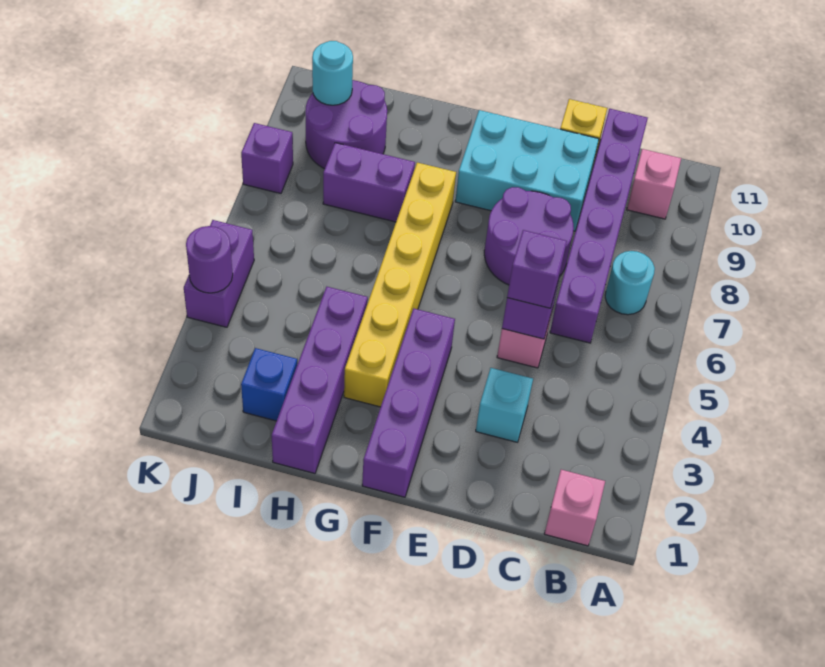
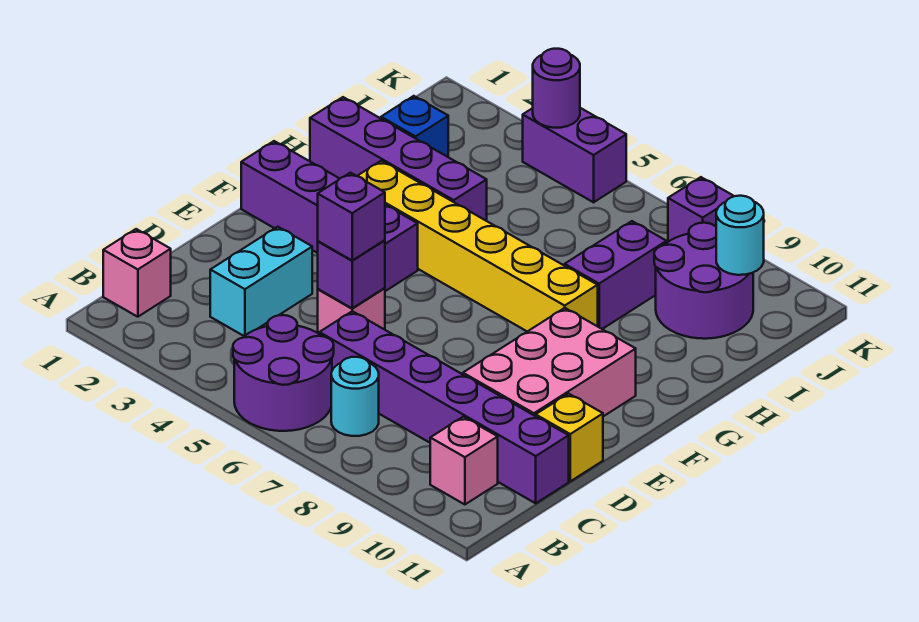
cyan 1x1 brick [476,368,533,442] -> cyan 1x2 brick [210,227,312,336]
purple 2x2 round brick [484,187,574,285] -> purple 2x2 round brick moved to [233,315,334,431]
cyan 2x3 brick [455,110,599,231] -> pink 2x3 brick [463,308,636,416]

